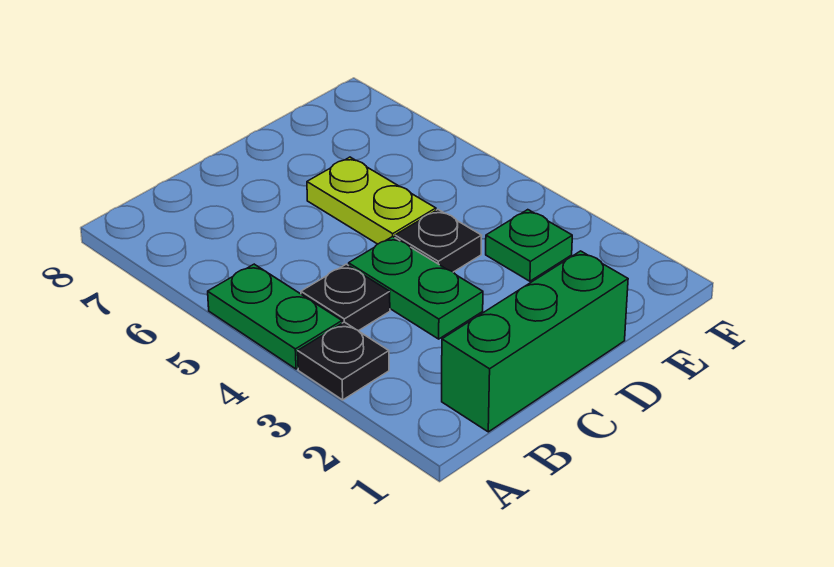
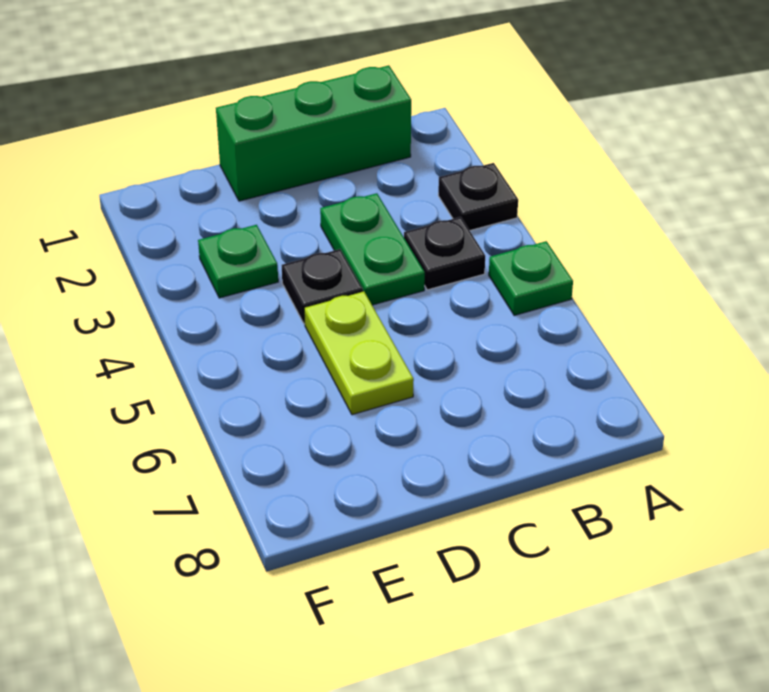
green 1x2 plate [208,264,342,369] -> green 1x1 plate [489,241,573,315]

